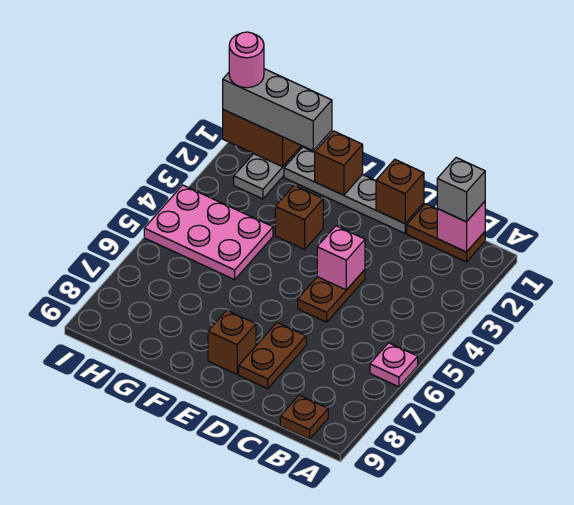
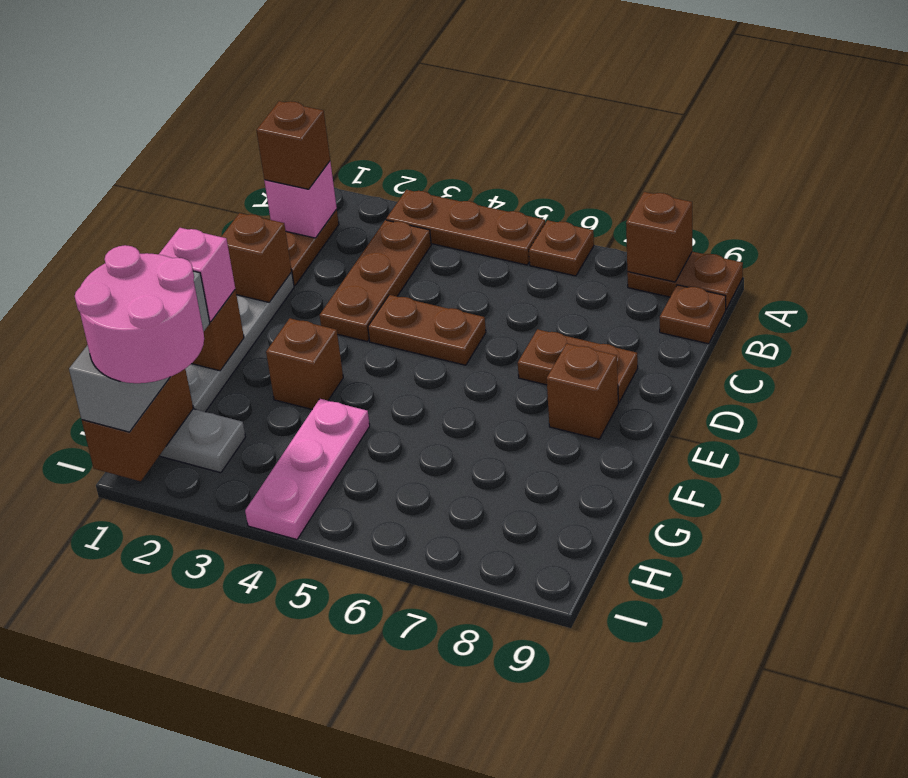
none -> brown 1x3 plate [386,190,545,265]
pink 1x1 plate [370,343,418,387] -> brown 1x1 plate [529,220,594,276]
none -> brown 1x2 plate [627,252,743,309]
none -> brown 1x1 brick [626,192,692,282]
grey 1x1 brick [437,158,485,222] -> brown 1x1 brick [256,101,330,189]
none -> brown 1x3 plate [319,220,431,341]
pink 1x1 brick [317,226,365,290] -> pink 1x1 brick moved to [159,228,235,322]
pink 2x3 plate [144,185,273,280] -> pink 1x3 plate [245,399,370,540]
pink 1x1 round brick [229,32,264,88] -> pink 2x2 round brick [75,245,204,383]

